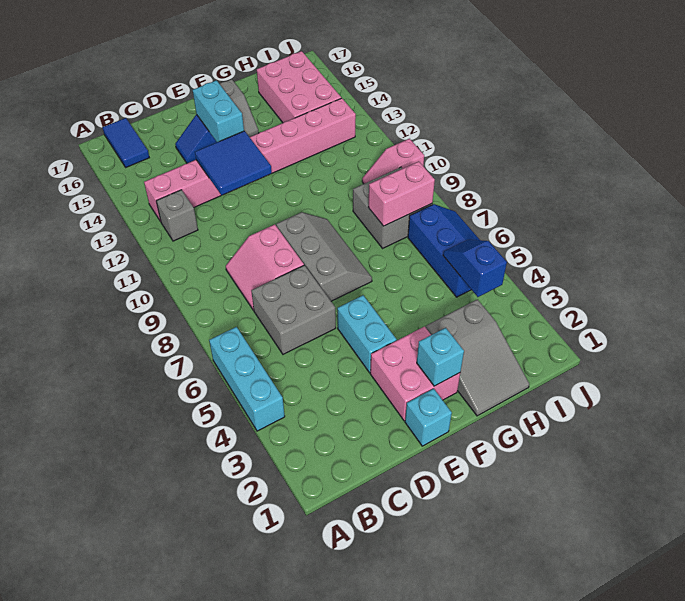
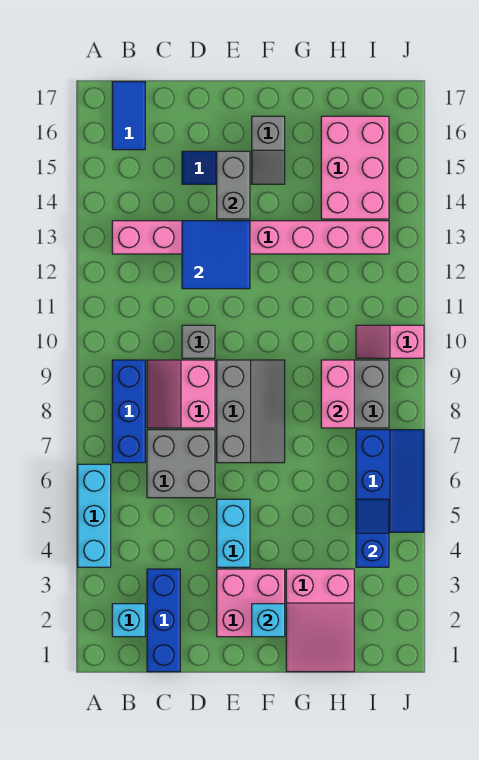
none -> blue 1x3 brick [112,360,145,463]
grey 1x1 brick [156,190,198,241] -> grey 1x1 brick moved to [182,325,215,358]
none -> blue 1x3 brick [147,569,180,672]
cyan 1x1 brick [405,389,452,446] -> cyan 1x1 brick moved to [112,604,145,637]
cyan 1x2 brick [193,80,244,142] -> grey 1x2 brick [217,151,250,219]
grey 2x3 slope [426,299,529,416] -> pink 2x3 slope [286,569,354,672]
pink 1x2 brick [368,161,435,226] -> pink 1x2 brick turned to [321,360,354,428]

